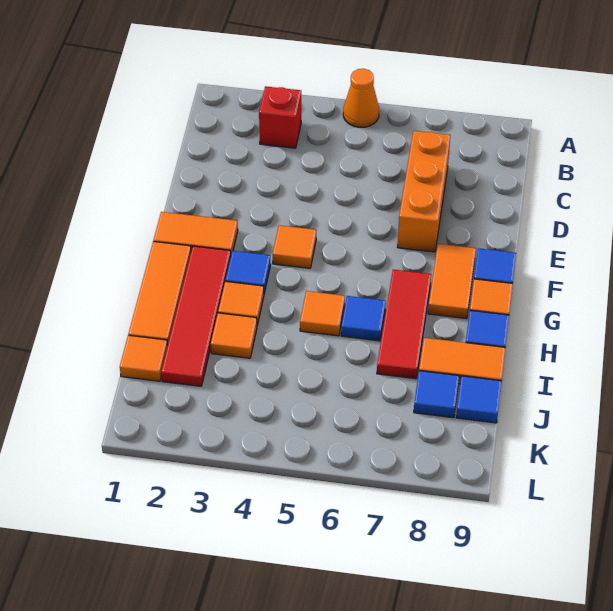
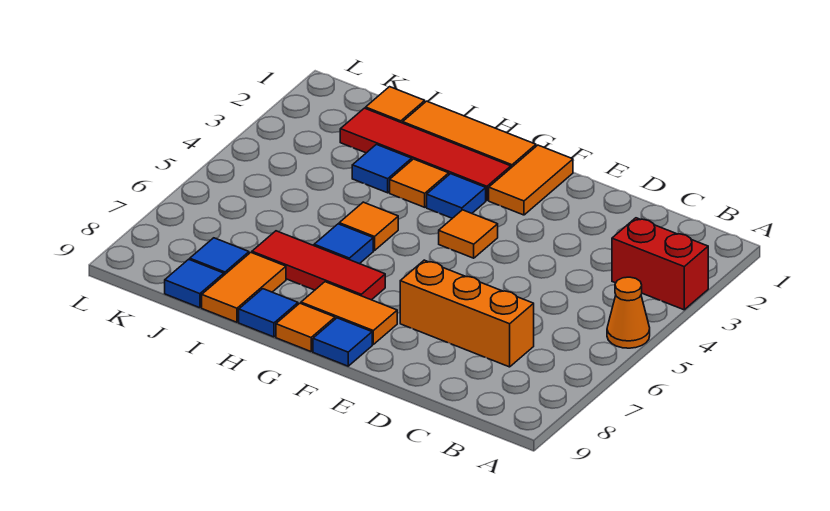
red 1x1 brick [259,86,301,148] -> red 1x2 brick [612,218,708,310]
orange 1x1 tile [211,313,257,358] -> blue 1x1 tile [352,144,412,193]

